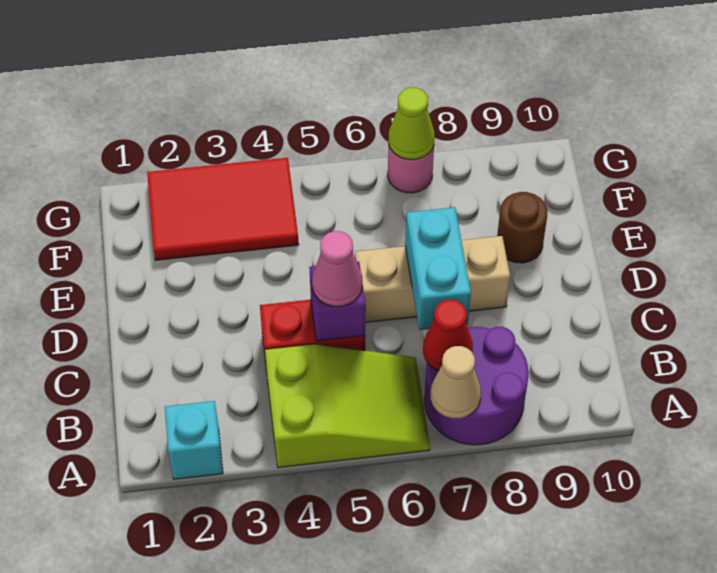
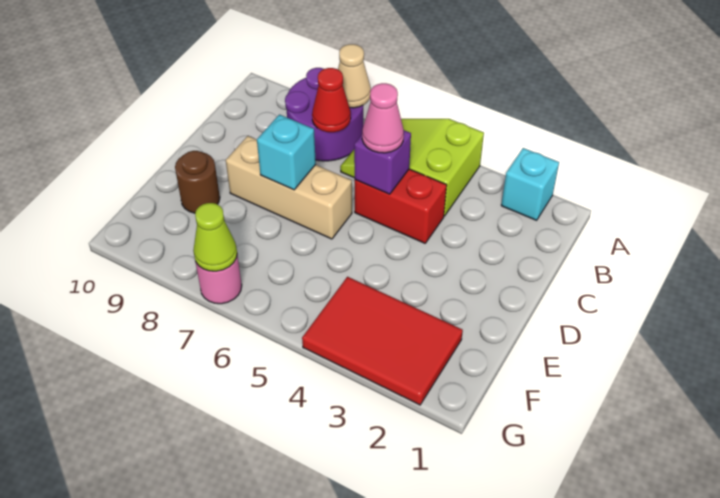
cyan 1x2 brick [405,207,471,330] -> cyan 1x1 brick [257,115,316,190]

